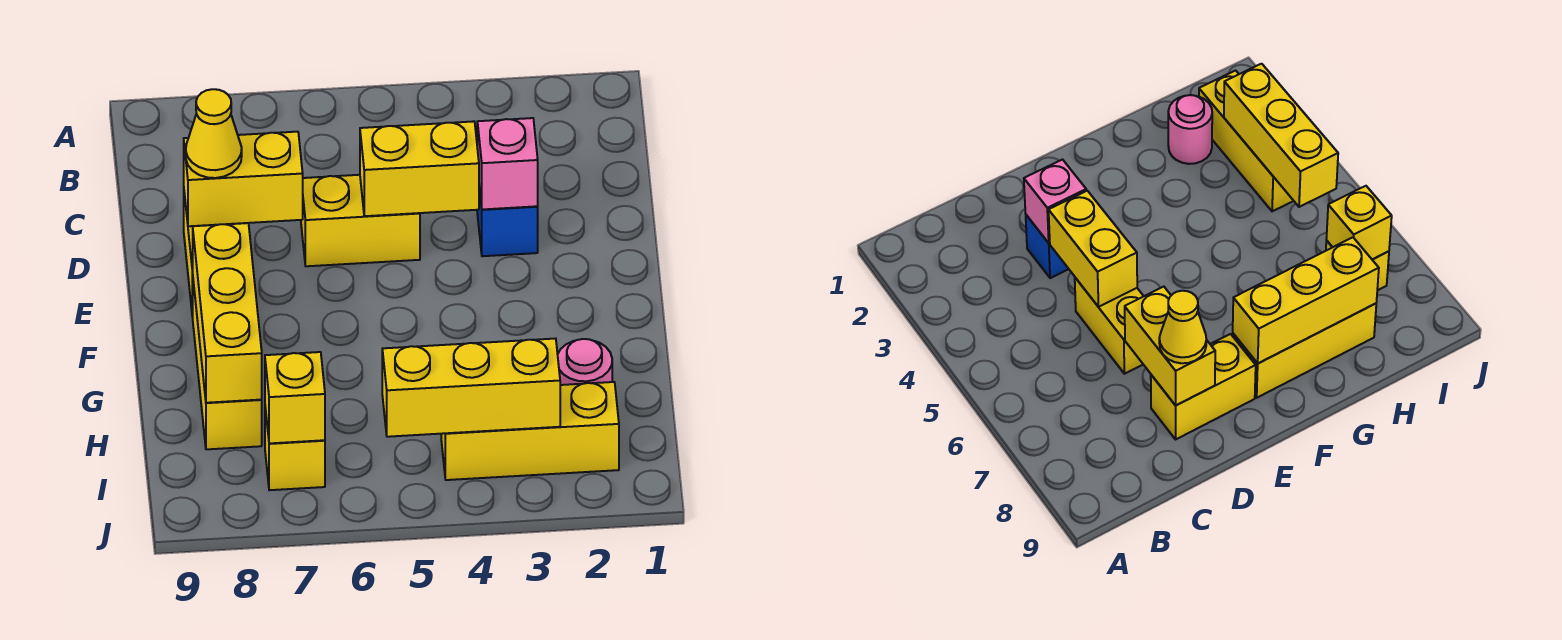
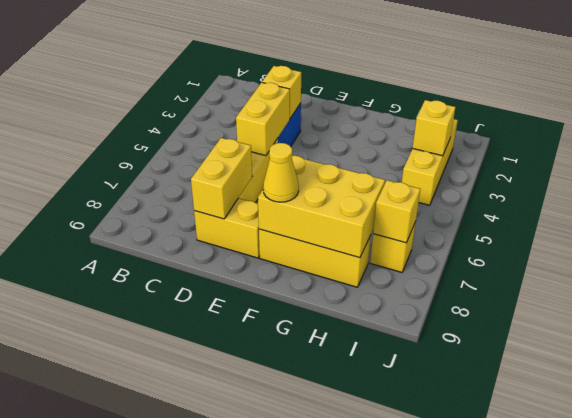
pink 1x1 brick [477,118,538,209] -> yellow 1x1 brick [262,66,301,118]
yellow 1x1 cone [186,89,242,178] -> yellow 1x1 cone moved to [263,143,299,202]
yellow 1x3 brick [193,223,262,403] -> yellow 2x3 brick [258,156,385,258]
pink 1x1 round brick [558,339,612,385] -> none
yellow 1x3 brick [382,339,560,437] -> yellow 1x1 brick [413,100,455,156]

